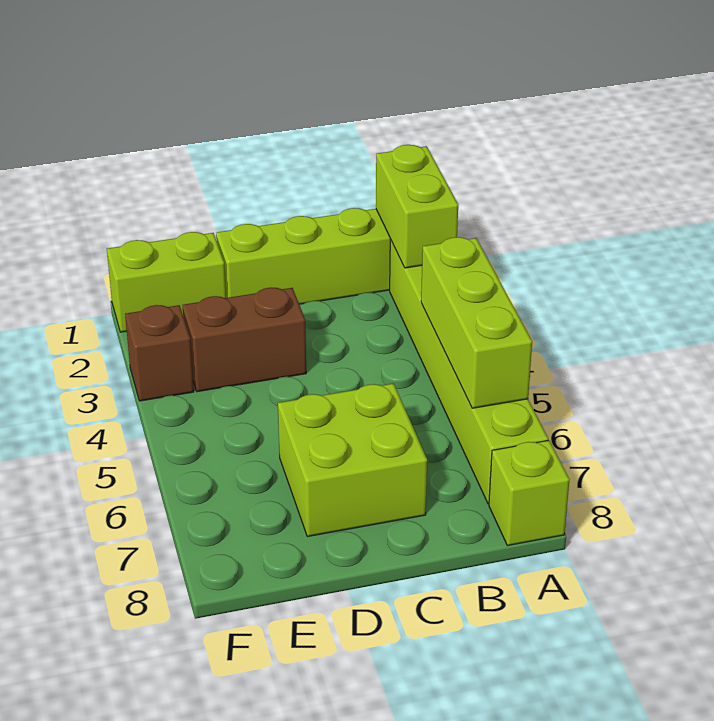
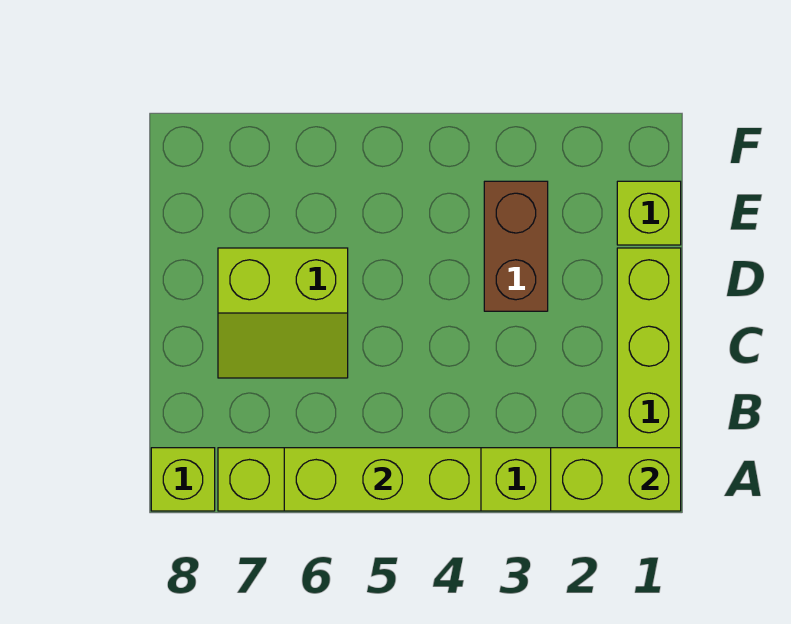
lime 2x2 brick [278,383,427,537] -> lime 2x2 slope [218,248,348,378]
lime 1x2 brick [107,232,226,332] -> lime 1x1 brick [617,181,681,245]
brown 1x1 brick [125,305,194,401] -> none

